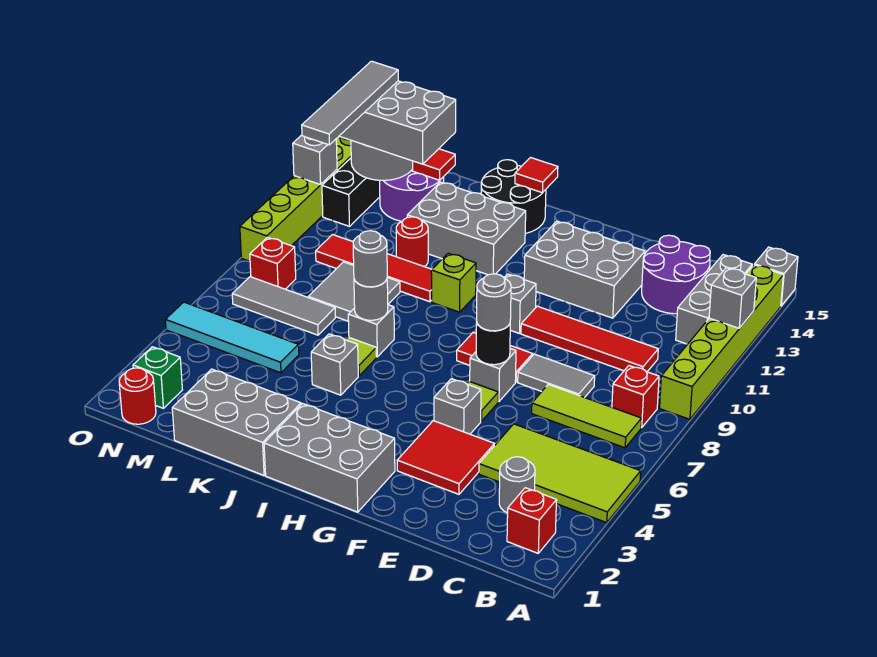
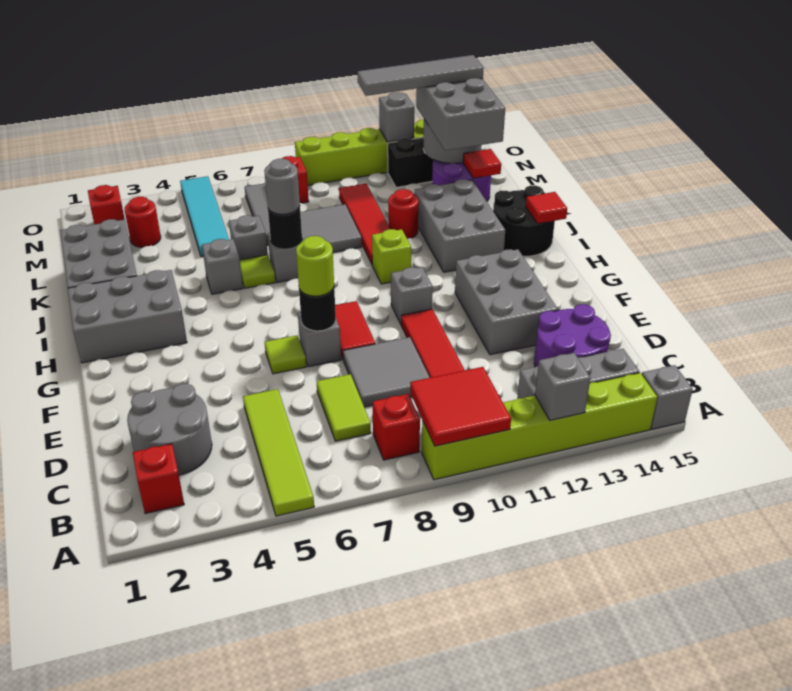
lime 2x4 tile [479,424,641,523] -> lime 1x4 tile [243,389,314,516]
lime 1x3 tile [532,384,642,448] -> lime 1x2 tile [316,374,371,441]
grey 1x1 round brick [499,457,535,513] -> grey 2x2 round brick [127,384,212,475]
grey 1x2 tile [518,354,595,398] -> grey 2x2 tile [343,337,430,407]
red 2x2 tile [397,421,494,494] -> red 2x2 tile moved to [410,367,511,446]
grey 1x1 brick [434,379,481,434] -> grey 1x1 brick moved to [229,215,268,260]
grey 1x1 round brick [477,274,511,331] -> lime 1x1 round brick [296,236,334,296]
grey 2x3 brick [264,404,395,512] -> grey 2x3 brick turned to [68,270,187,363]
grey 1x1 round brick [354,280,388,320] -> black 1x1 round brick [268,207,302,248]
red 1x1 round brick [119,368,156,424] -> red 1x1 round brick moved to [125,197,161,247]
green 1x1 brick [133,347,182,408] -> red 1x1 brick [88,185,125,224]

